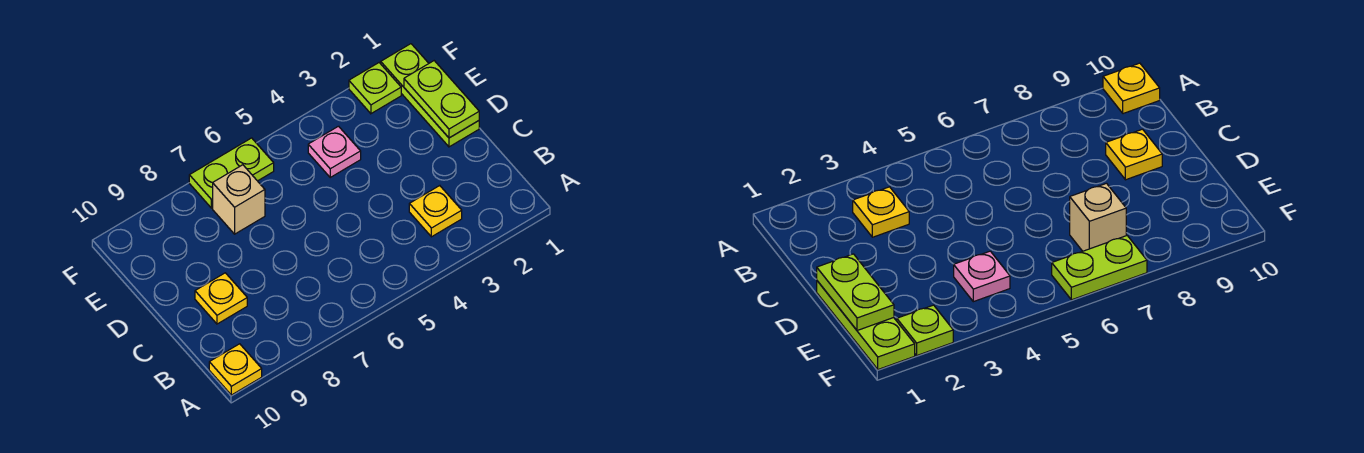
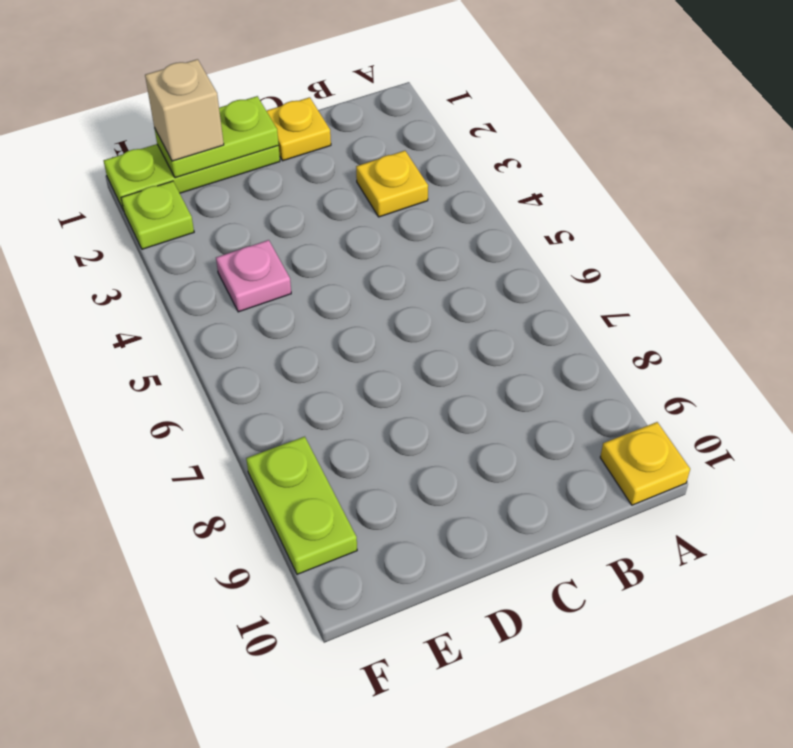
yellow 1x1 plate [195,273,247,324] -> yellow 1x1 plate moved to [267,97,331,161]
tan 1x1 brick [213,165,265,234] -> tan 1x1 brick moved to [145,59,224,161]
lime 1x2 plate [189,138,274,208] -> lime 1x2 plate moved to [246,437,357,574]

